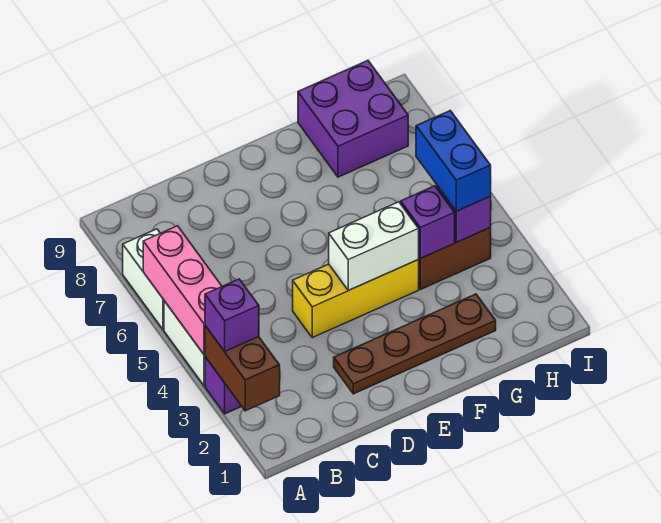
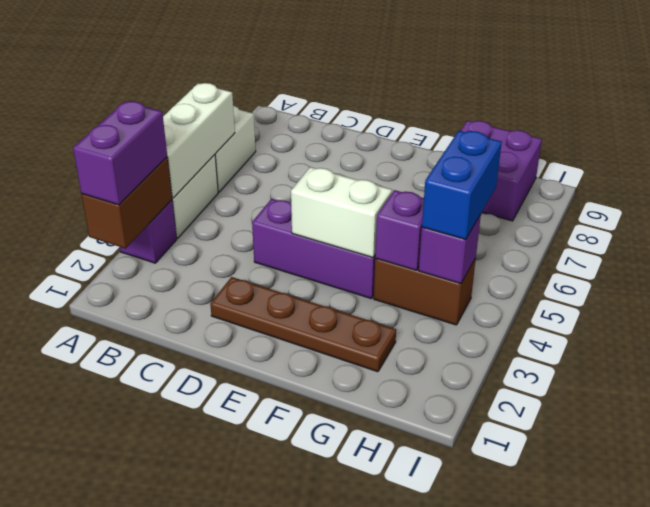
purple 1x1 brick [205,279,259,351] -> purple 1x2 brick [73,101,167,205]
pink 1x3 brick [143,226,222,355] -> white 1x3 brick [163,83,235,198]
yellow 1x3 brick [293,260,419,338] -> purple 1x3 brick [252,199,375,299]

